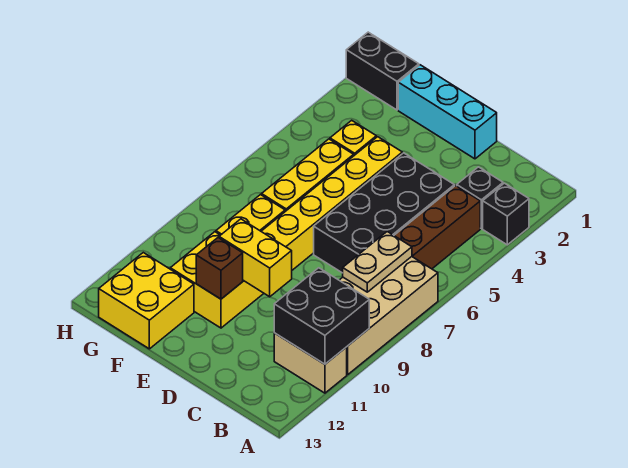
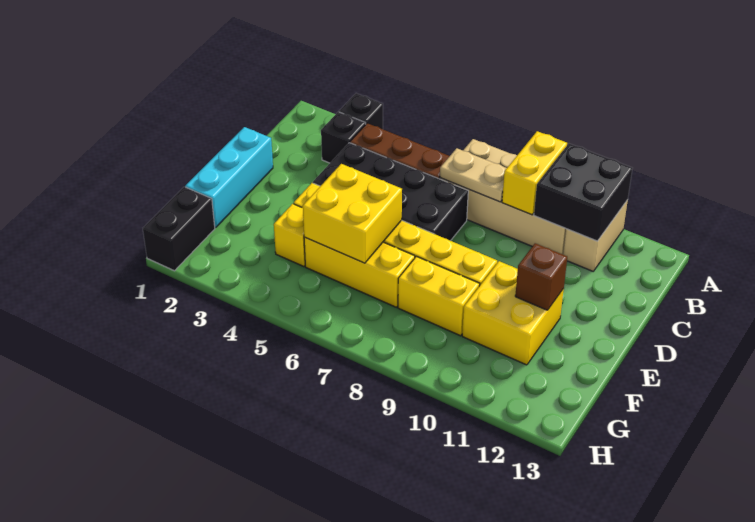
yellow 1x2 brick [219,219,292,297] -> yellow 1x2 brick moved to [502,131,567,215]
yellow 2x2 brick [99,253,194,349] -> yellow 2x2 brick moved to [303,164,402,263]

